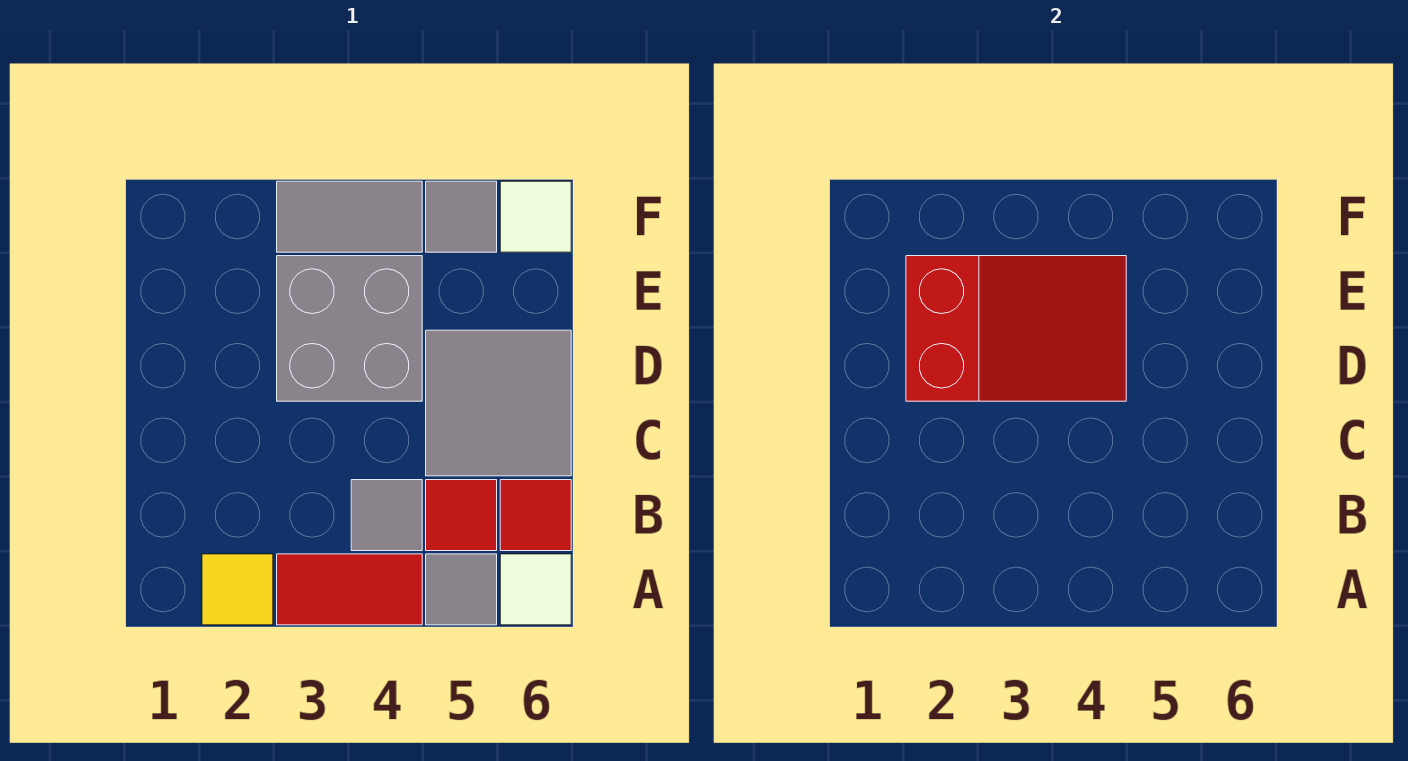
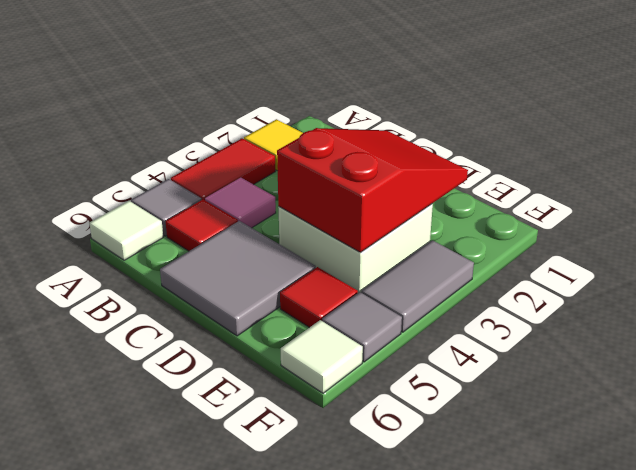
grey 1x1 tile [351,480,422,551] -> pink 1x1 tile [205,178,276,228]
red 1x1 tile [500,480,571,551] -> red 1x1 tile moved to [280,267,358,328]
red 2x3 slope [906,256,1126,401] -> red 2x3 slope turned to [277,128,468,252]
grey 2x2 brick [277,256,422,401] -> white 2x2 brick [278,204,433,293]

